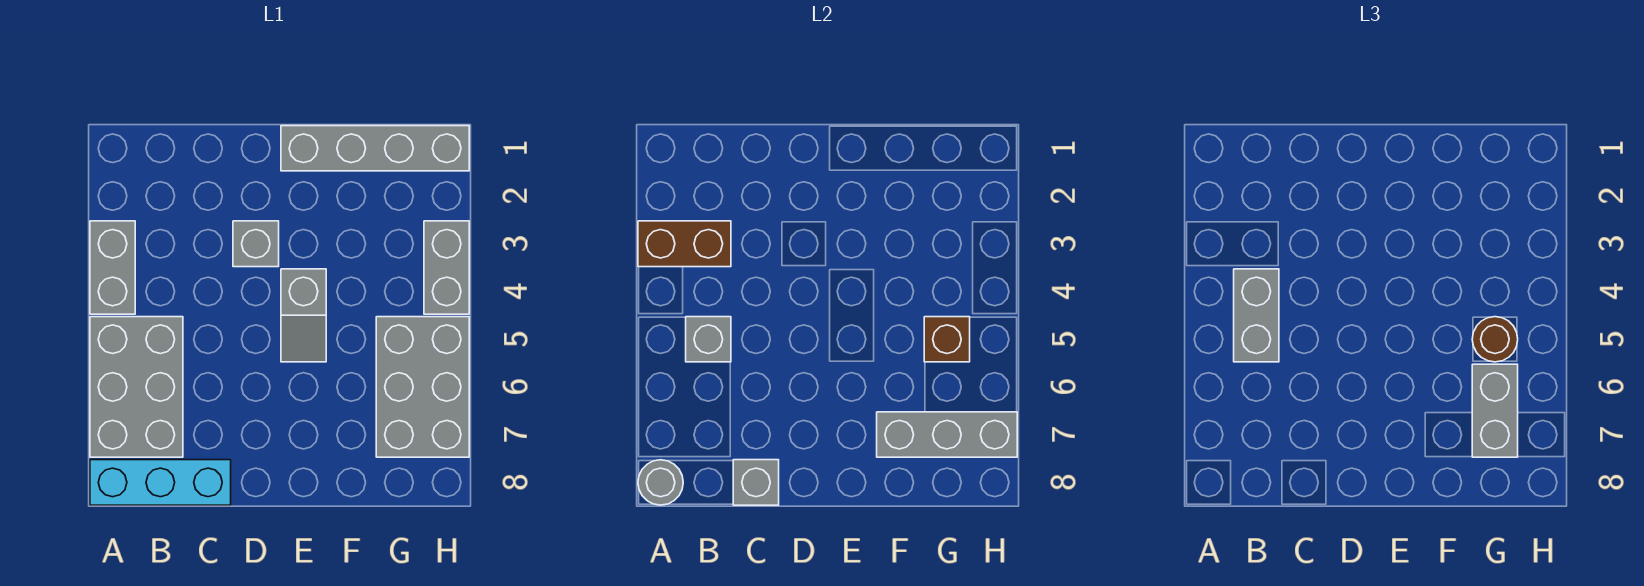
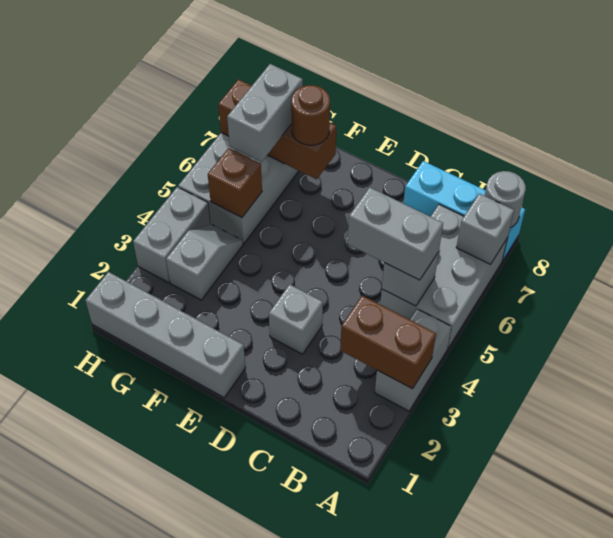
grey 1x2 brick [1234,269,1279,362] -> grey 1x2 brick turned to [348,187,443,280]
grey 1x1 brick [733,460,779,505] -> grey 1x1 brick moved to [456,193,514,265]
grey 1x2 slope [281,269,326,362] -> grey 1x2 slope moved to [166,225,243,300]
grey 1x3 brick [877,412,1017,457] -> brown 1x3 brick [218,79,336,179]
brown 1x1 round brick [1472,317,1518,362] -> brown 1x1 round brick moved to [291,85,330,145]

